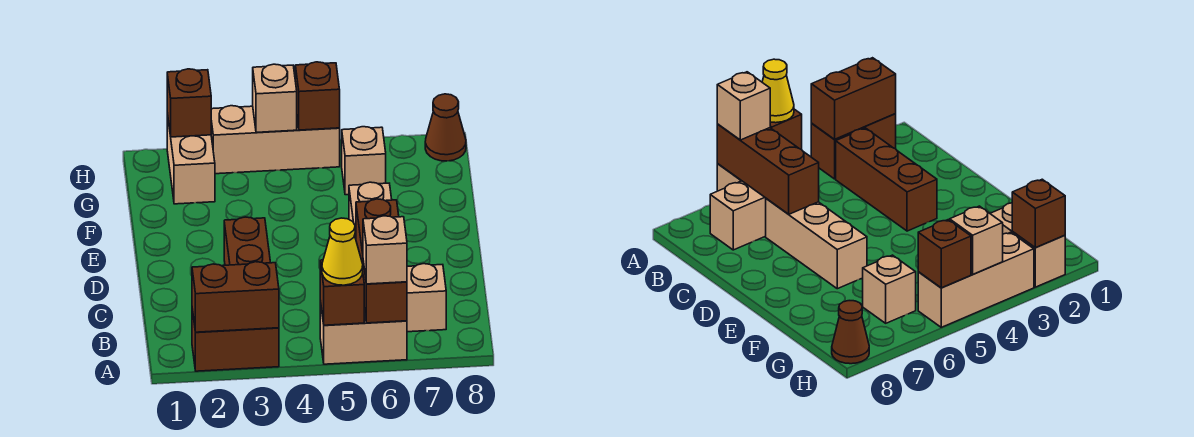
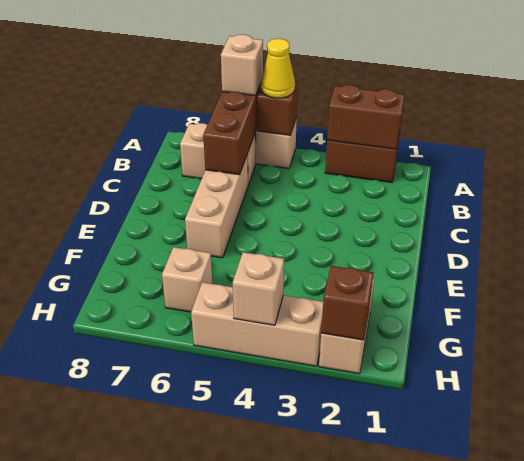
brown 1x3 brick [224,217,271,265] -> none
brown 1x1 brick [295,62,340,130] -> none
brown 1x1 cone [425,94,466,161] -> none

